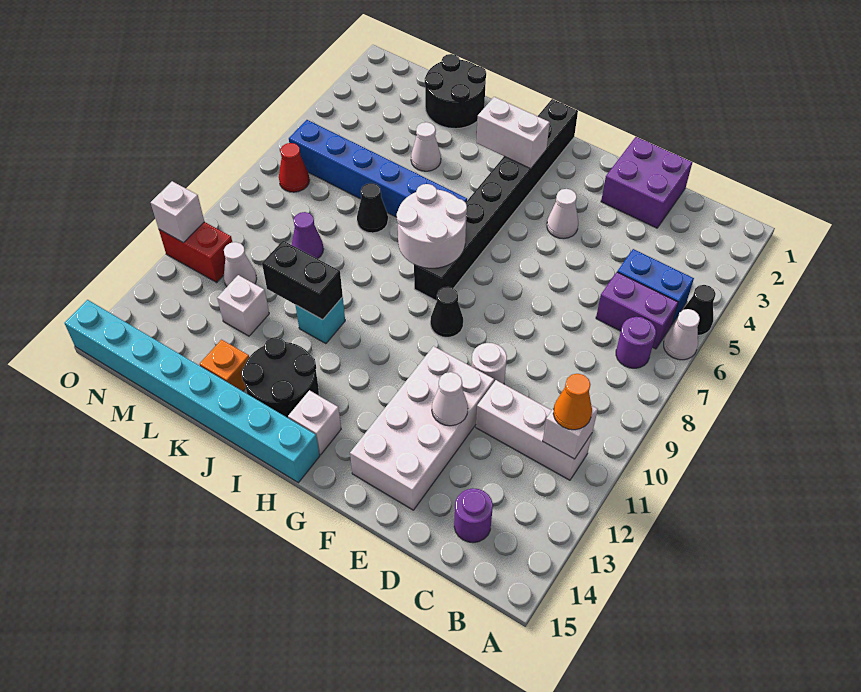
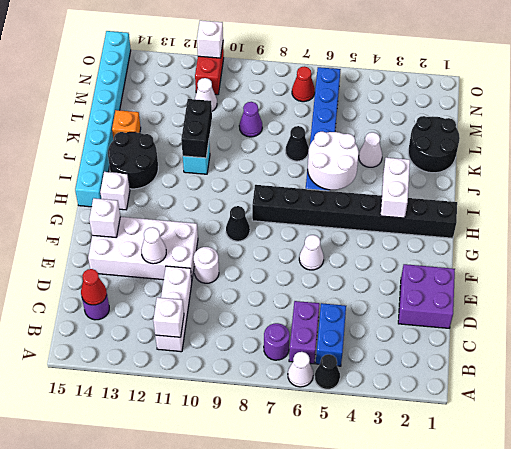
orange 1x1 cone [553,374,592,430] -> none
none -> red 1x1 cone [81,269,107,305]
white 1x1 cone [547,189,578,239] -> white 1x1 cone moved to [299,235,324,270]
white 2x2 round brick [397,184,467,268] -> white 2x2 round brick moved to [308,132,359,190]
white 1x1 brick [217,275,269,336] -> white 1x1 brick moved to [89,198,120,237]

